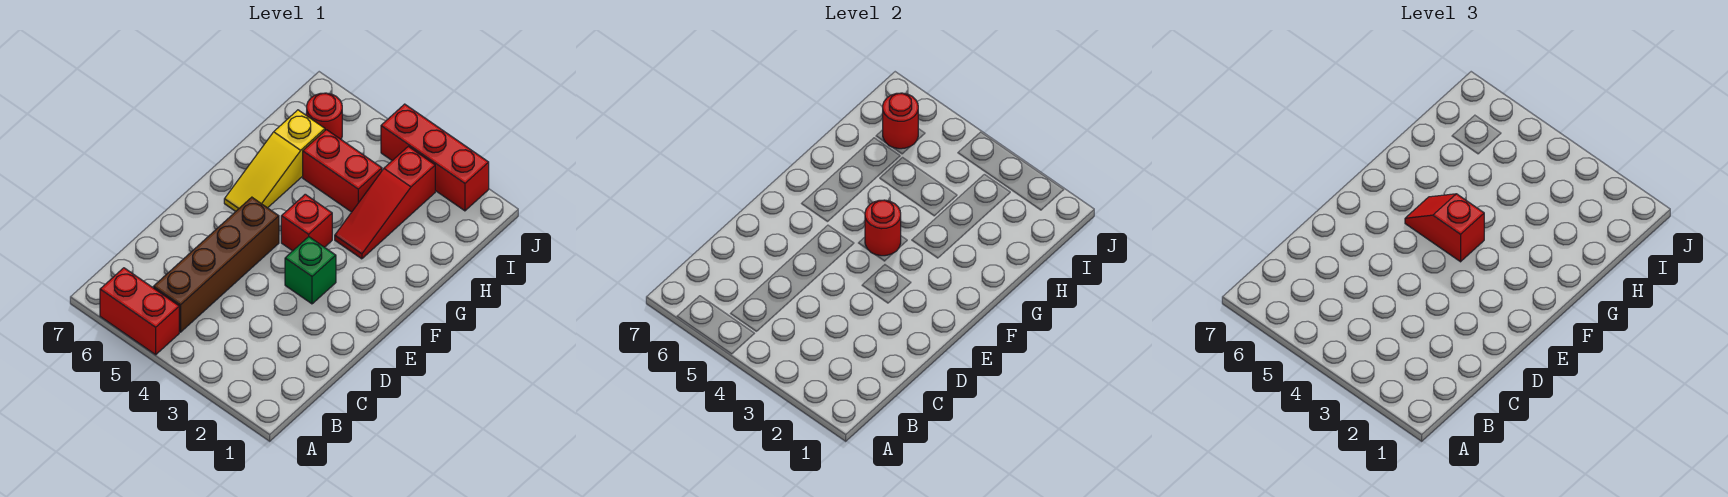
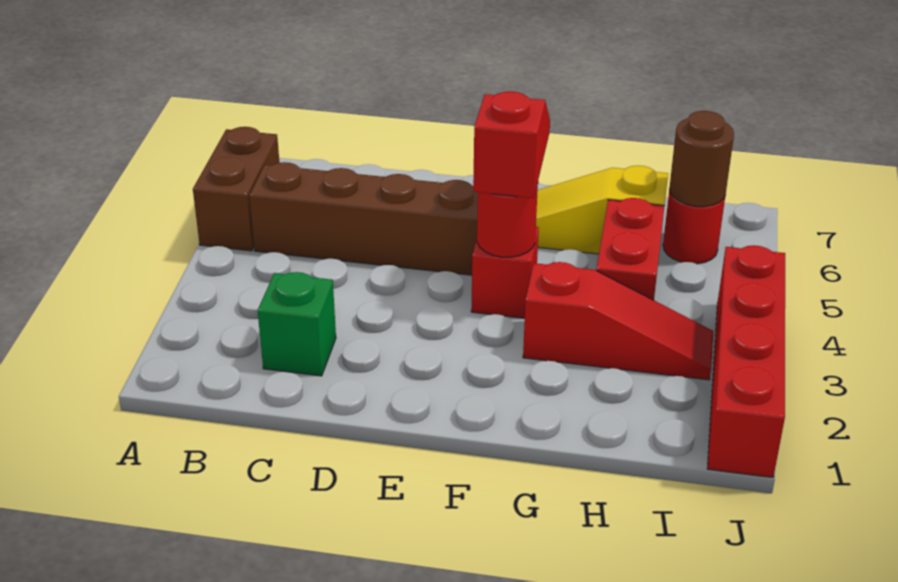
red 1x2 brick [100,268,179,355] -> brown 1x2 brick [193,127,279,251]
green 1x1 brick [285,237,336,304] -> green 1x1 brick moved to [258,272,336,376]
red 1x3 slope [335,146,435,259] -> red 1x3 slope turned to [523,262,714,380]
red 1x1 round brick [883,93,918,149] -> brown 1x1 round brick [669,111,734,207]
red 1x3 brick [381,104,489,211] -> red 1x4 brick [707,245,785,478]

